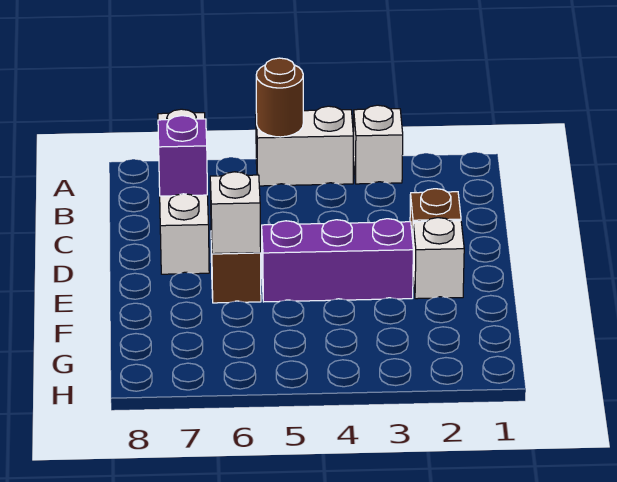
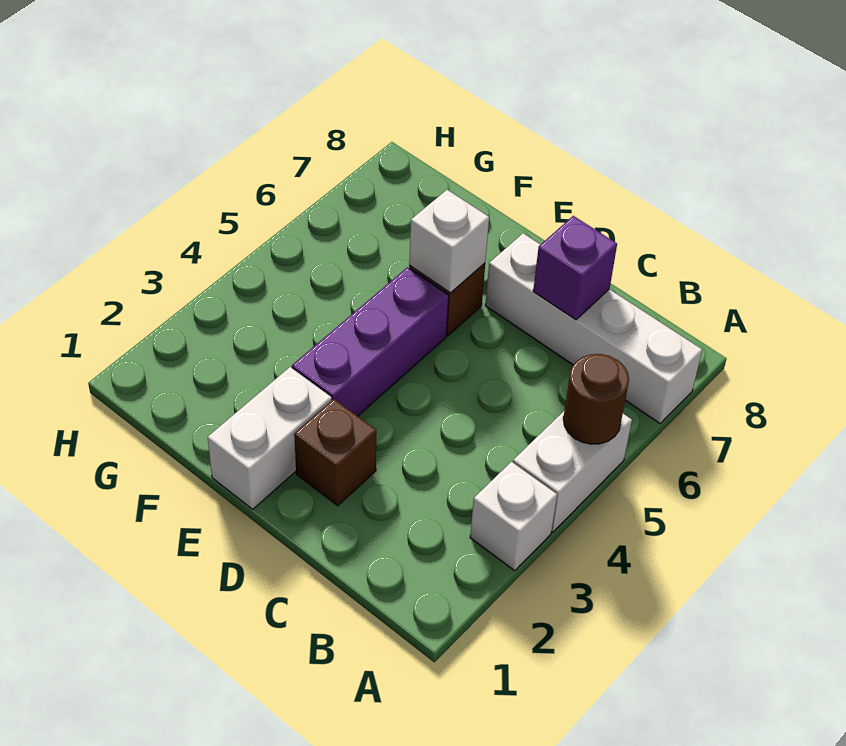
white 1x1 brick [413,218,464,299] -> white 1x2 brick [208,367,332,509]

